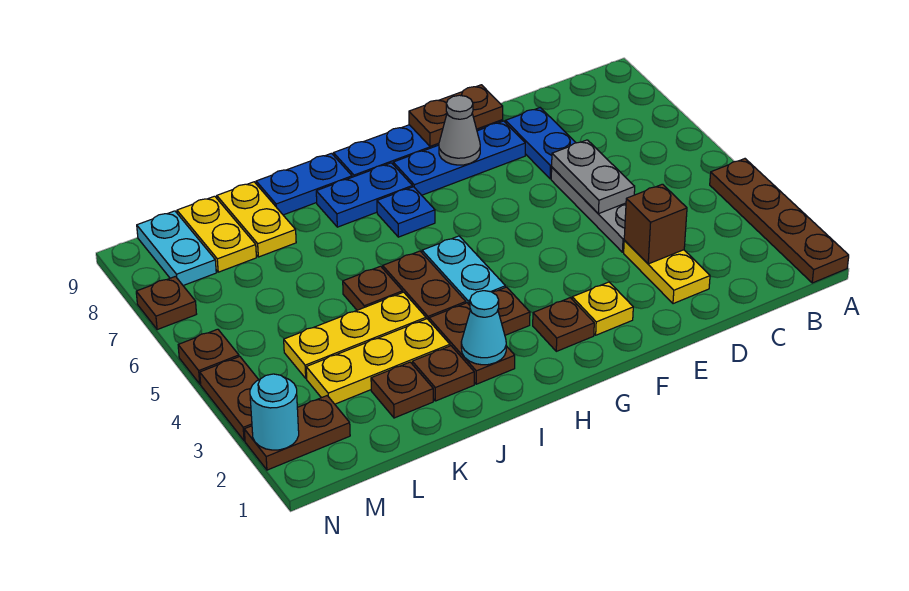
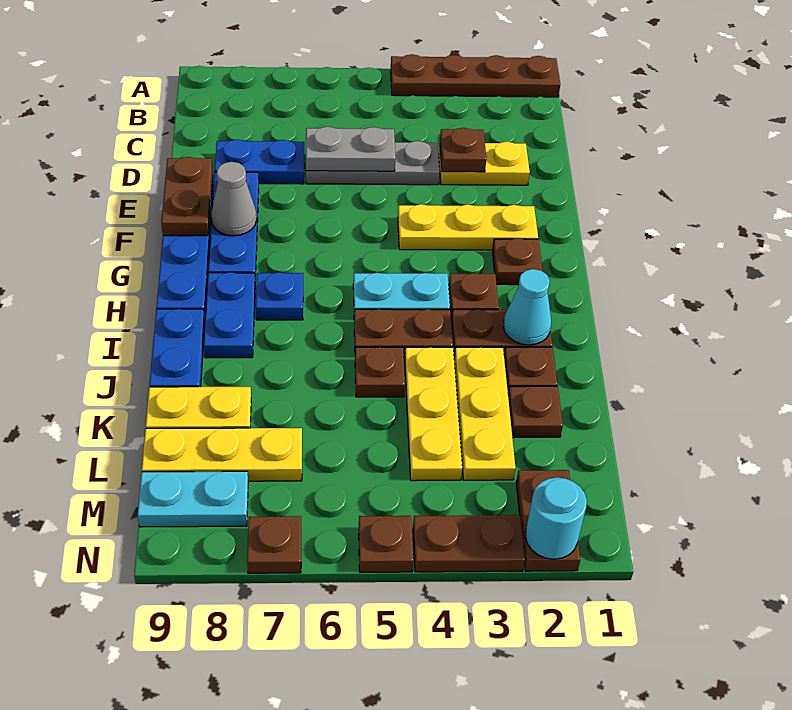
brown 1x1 brick [624,184,687,264] -> brown 1x1 plate [440,128,486,172]
yellow 1x1 plate [572,282,633,335] -> yellow 1x3 plate [398,204,538,250]
yellow 1x2 plate [177,196,256,272] -> yellow 1x3 plate [142,428,302,481]

